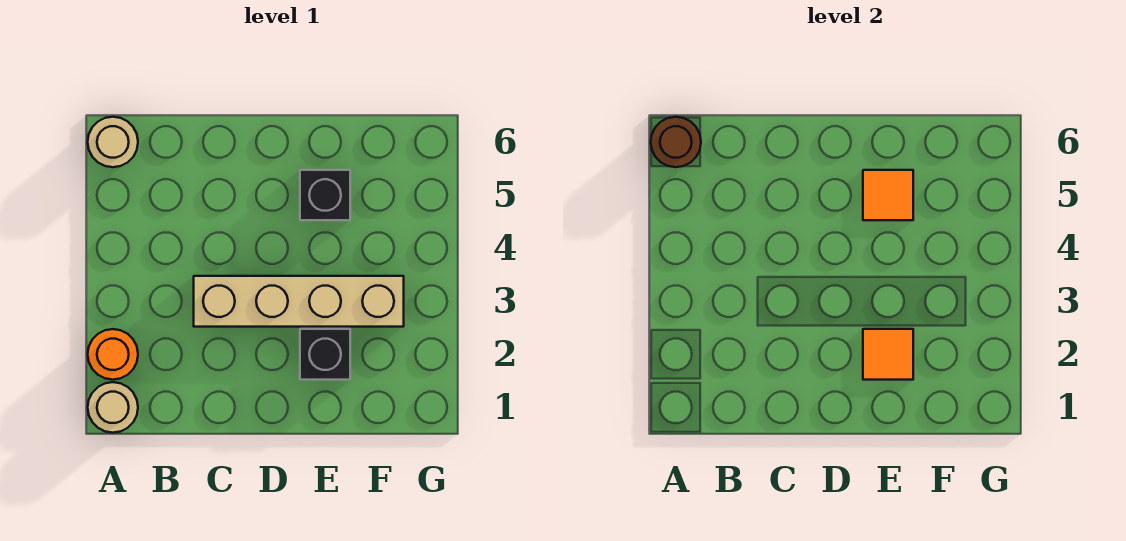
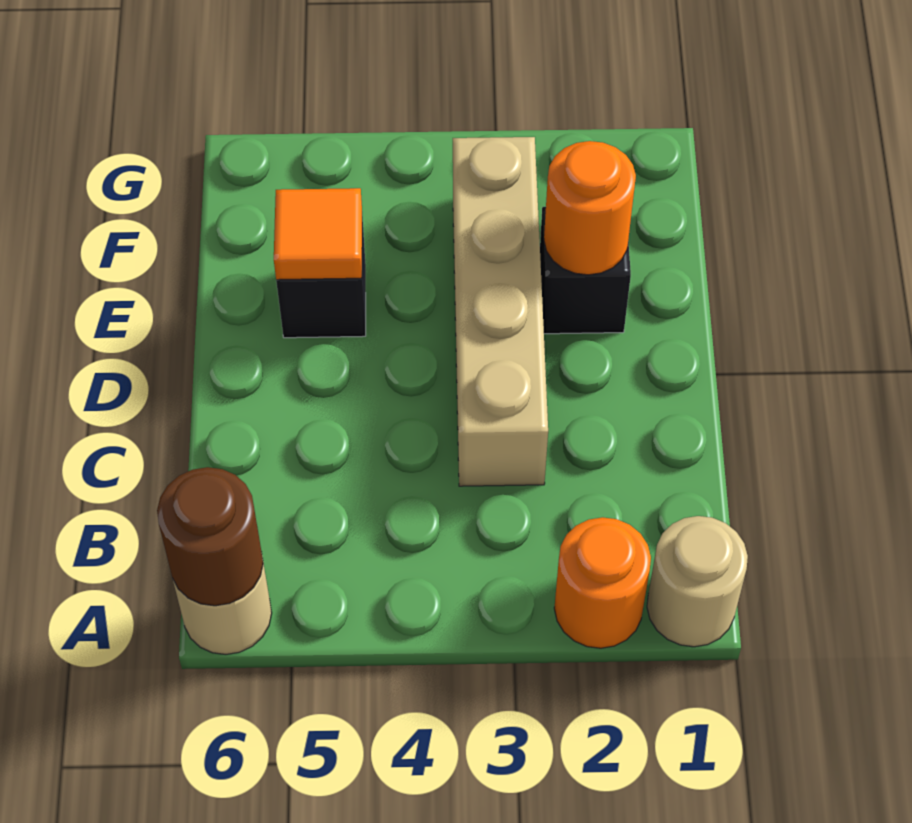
orange 1x1 tile [863,329,913,380] -> orange 1x1 round brick [544,141,636,275]

